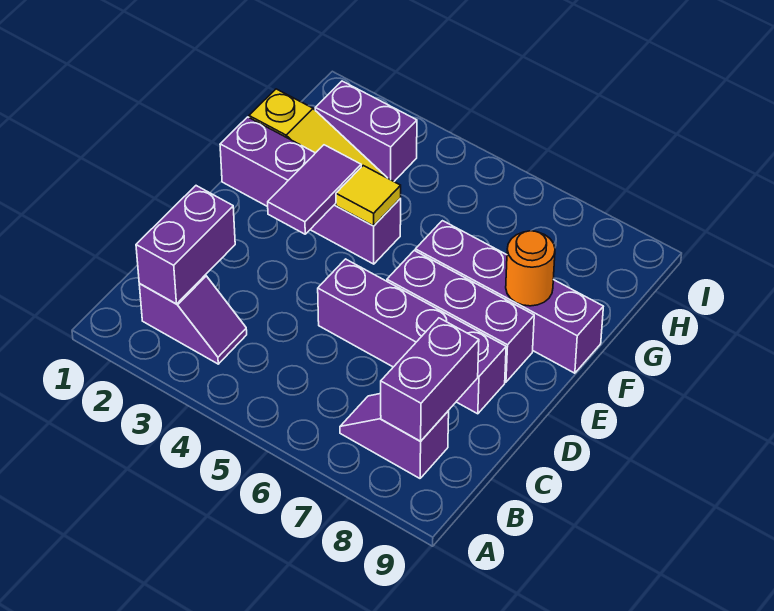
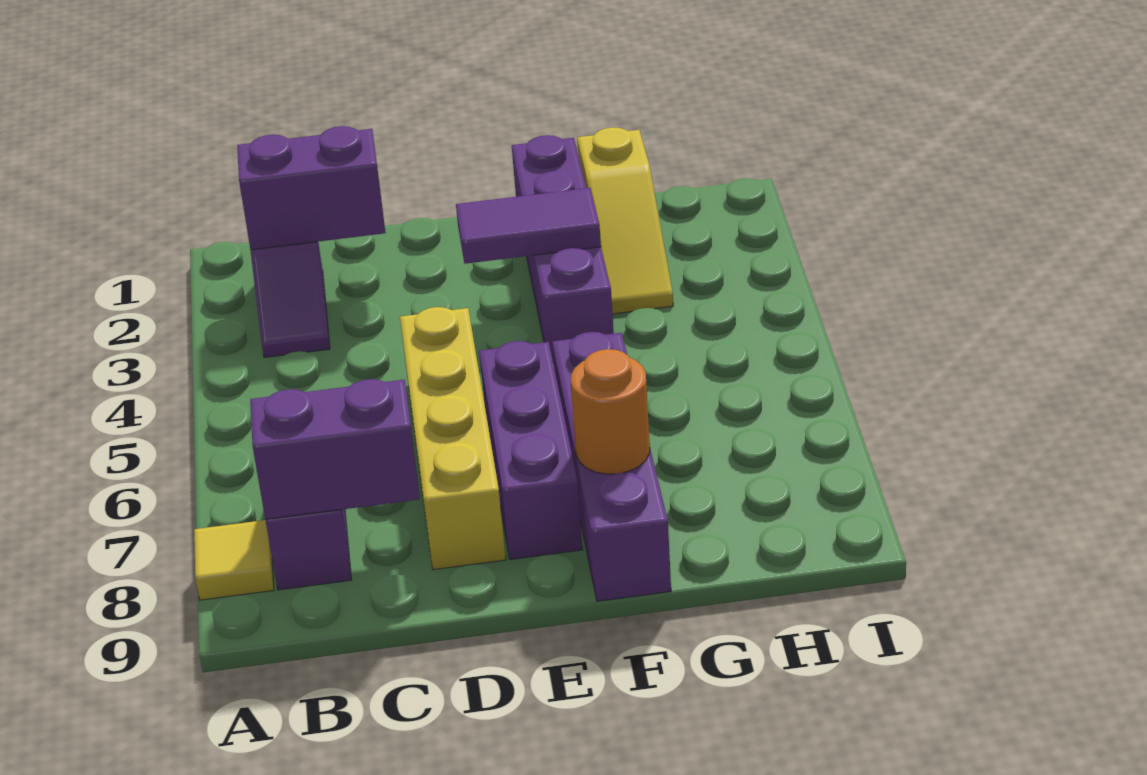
purple 1x4 brick [318,259,506,414] -> yellow 1x4 brick [400,307,506,570]
yellow 1x1 tile [336,166,401,226] -> yellow 1x1 tile moved to [194,520,274,600]
purple 1x2 brick [315,81,417,181] -> none

